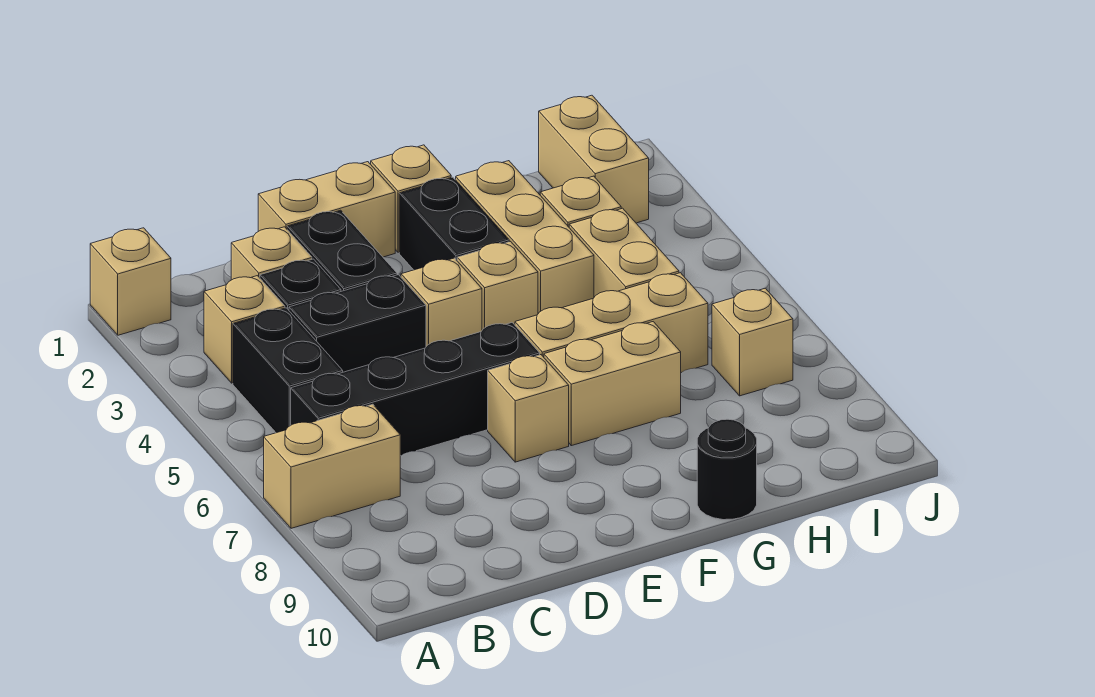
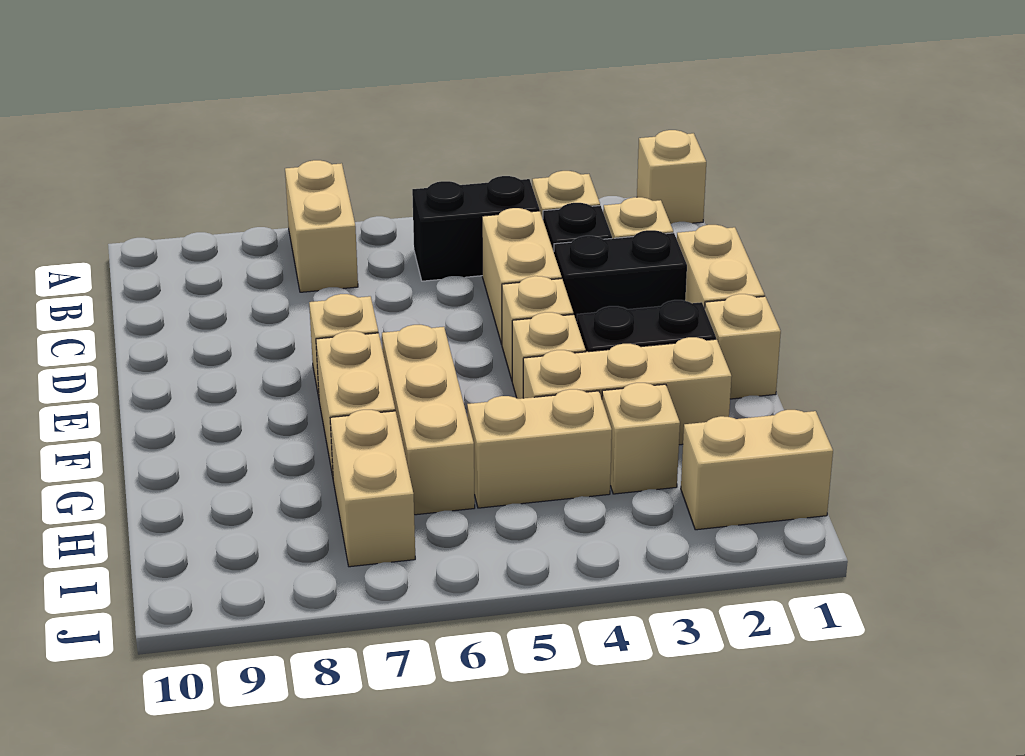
black 1x4 brick [291,323,540,456] -> none
black 1x2 brick [289,275,426,372] -> tan 1x2 brick [482,208,562,344]
black 1x1 round brick [697,419,757,520] -> none
tan 1x1 brick [712,288,793,396] -> tan 1x2 brick [330,410,415,567]

